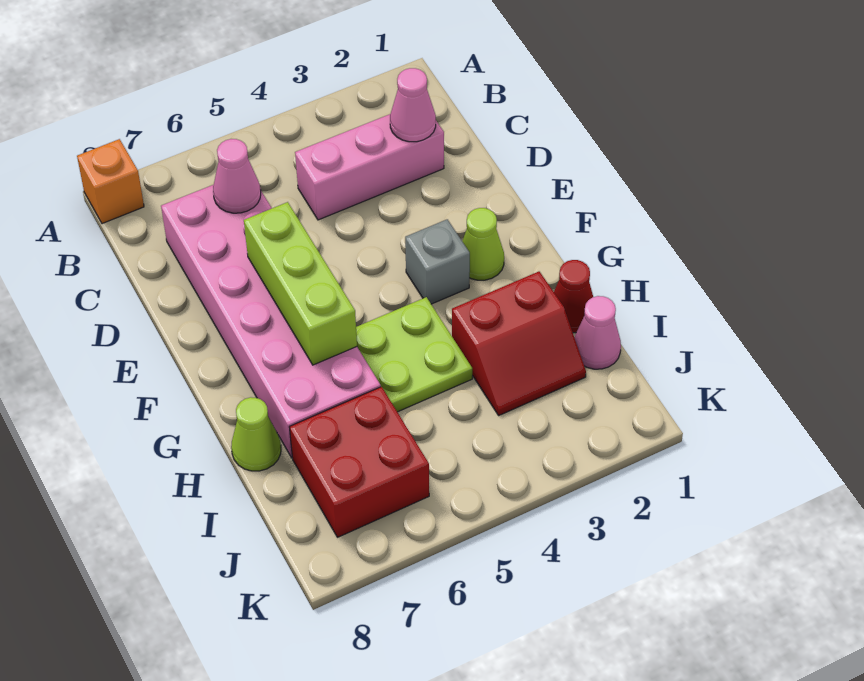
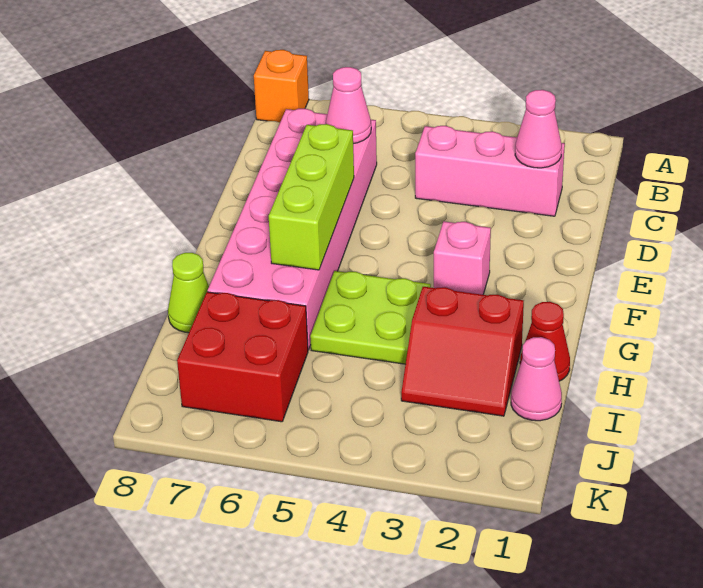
lime 1x1 cone [462,208,504,280] -> none
grey 1x1 brick [405,219,470,304] -> pink 1x1 brick [434,221,491,295]

